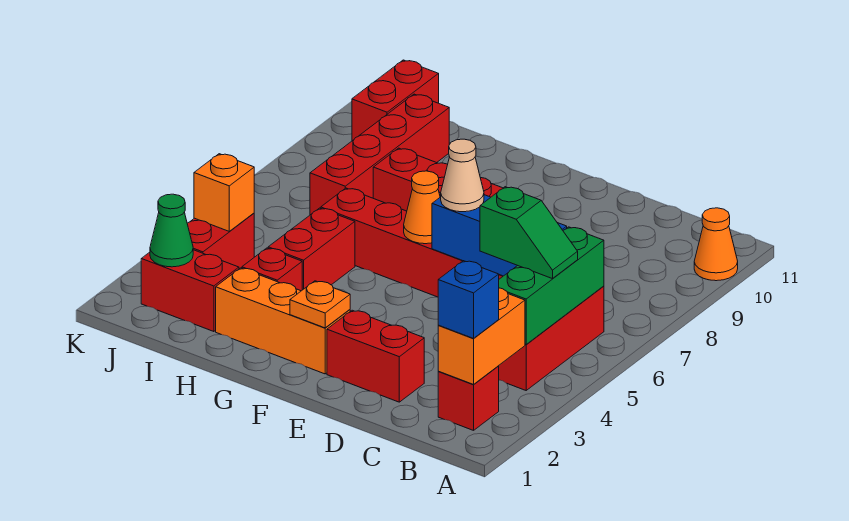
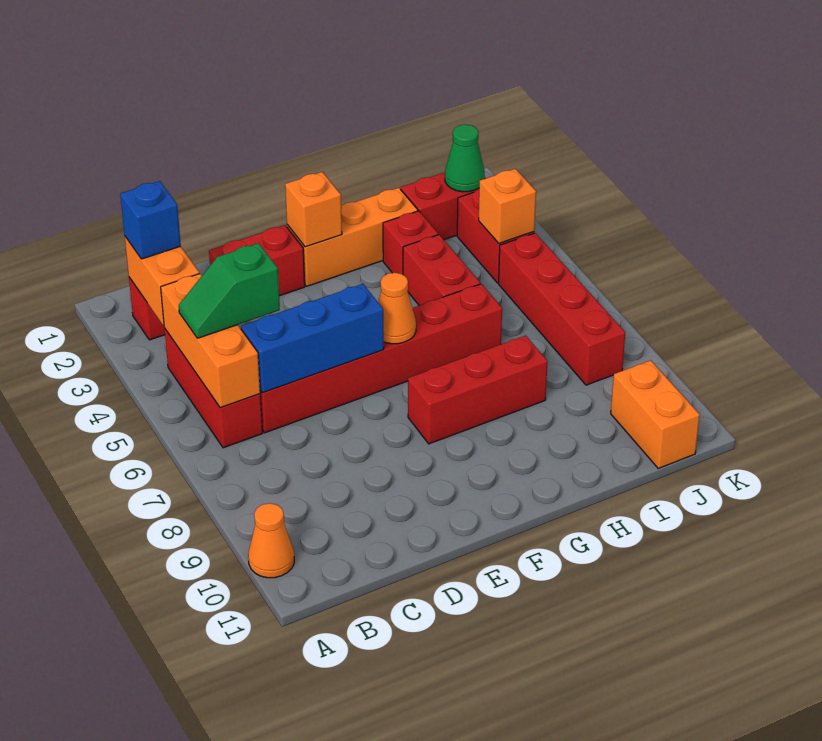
green 1x3 brick [499,227,604,345] -> orange 1x3 brick [161,274,260,408]
tan 1x1 cone [441,139,484,212] -> none
orange 1x1 plate [290,281,350,328] -> orange 1x1 brick [285,172,342,247]
red 1x4 brick [310,94,449,215] -> red 1x4 brick moved to [499,233,625,385]
red 1x2 brick [352,60,439,141] -> orange 1x2 brick [611,360,700,468]

